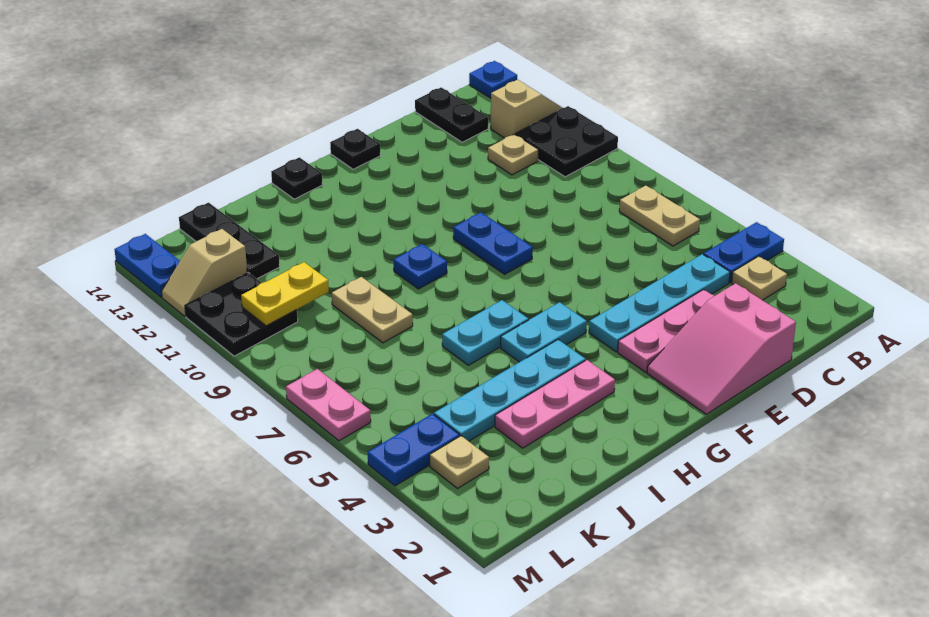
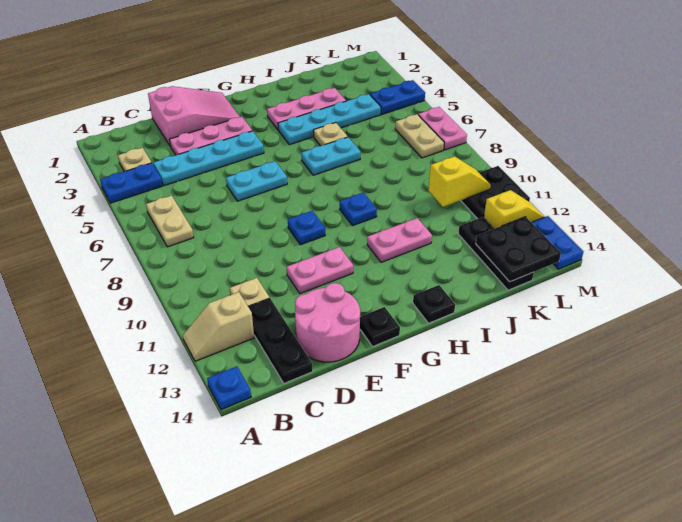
black 2x2 plate [516,106,618,177] -> black 2x2 plate moved to [476,217,561,282]
black 1x2 plate [415,88,488,142] -> black 1x3 plate [248,298,313,383]
none -> pink 2x2 round brick [295,283,360,362]
none -> pink 1x2 plate [287,247,353,294]
blue 1x2 plate [453,212,533,274] -> blue 1x1 plate [288,211,325,245]
cyan 1x2 plate [501,302,587,362] -> cyan 1x2 plate moved to [226,161,287,201]
none -> pink 1x2 plate [367,218,432,262]
tan 1x2 plate [332,277,413,343] -> tan 1x2 plate moved to [395,114,444,158]
yellow 1x2 plate [241,262,329,326] -> yellow 1x2 slope [428,156,491,207]
tan 1x1 plate [430,436,489,488] -> tan 1x1 plate moved to [313,123,348,146]
tan 1x2 slope [162,229,247,316] -> yellow 1x2 slope [484,190,544,229]

